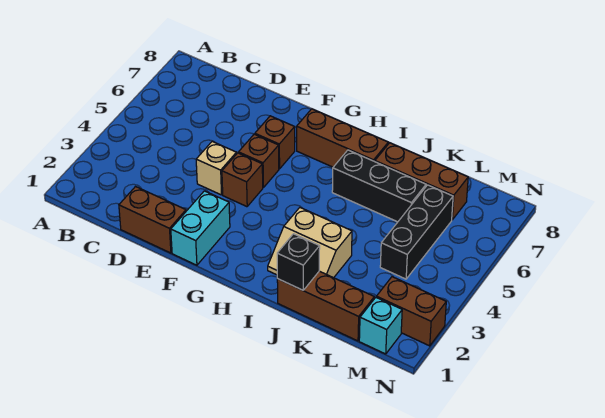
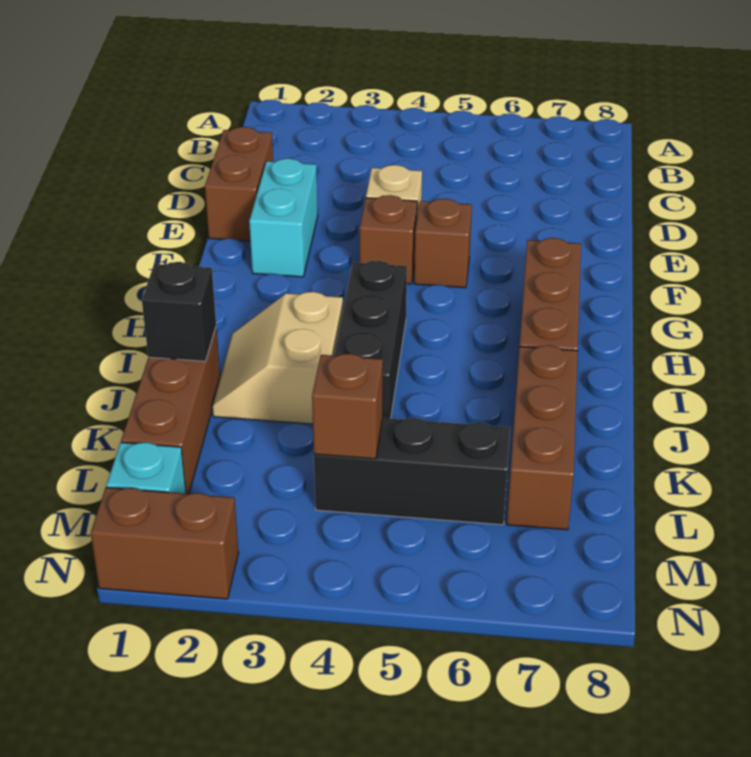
cyan 1x2 brick [171,191,230,265] -> cyan 1x2 brick turned to [249,158,318,277]
brown 1x1 brick [255,116,295,169] -> brown 1x1 brick moved to [312,354,383,459]
black 1x3 brick [332,150,426,222] -> black 1x3 brick moved to [334,260,407,419]
brown 1x2 brick [376,277,446,346] -> brown 1x2 brick turned to [91,487,239,599]

